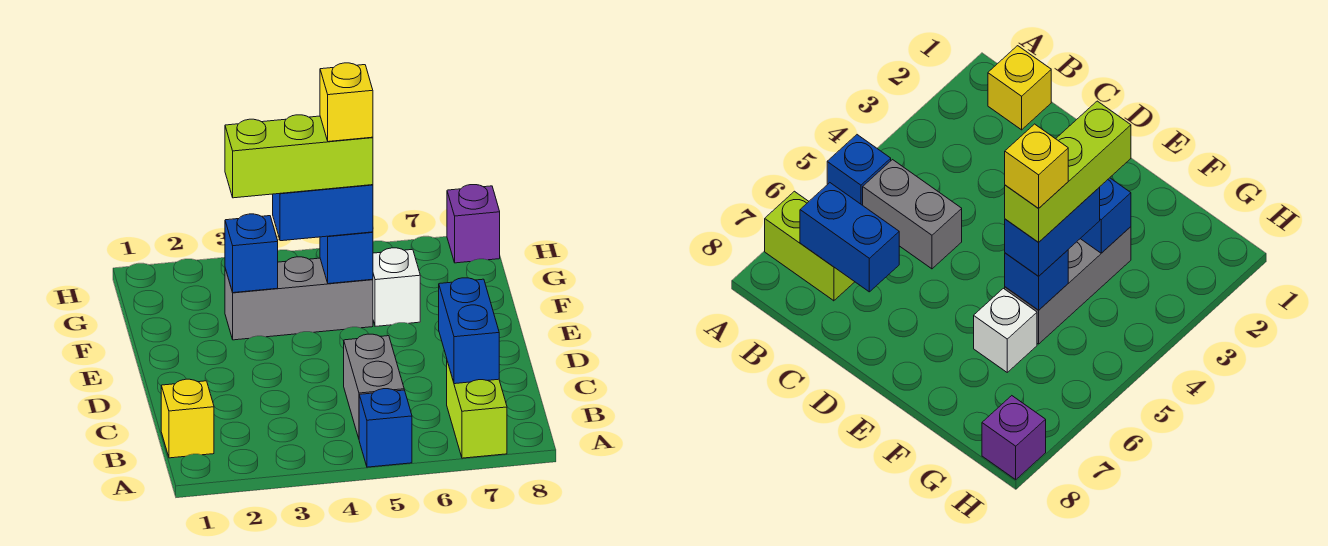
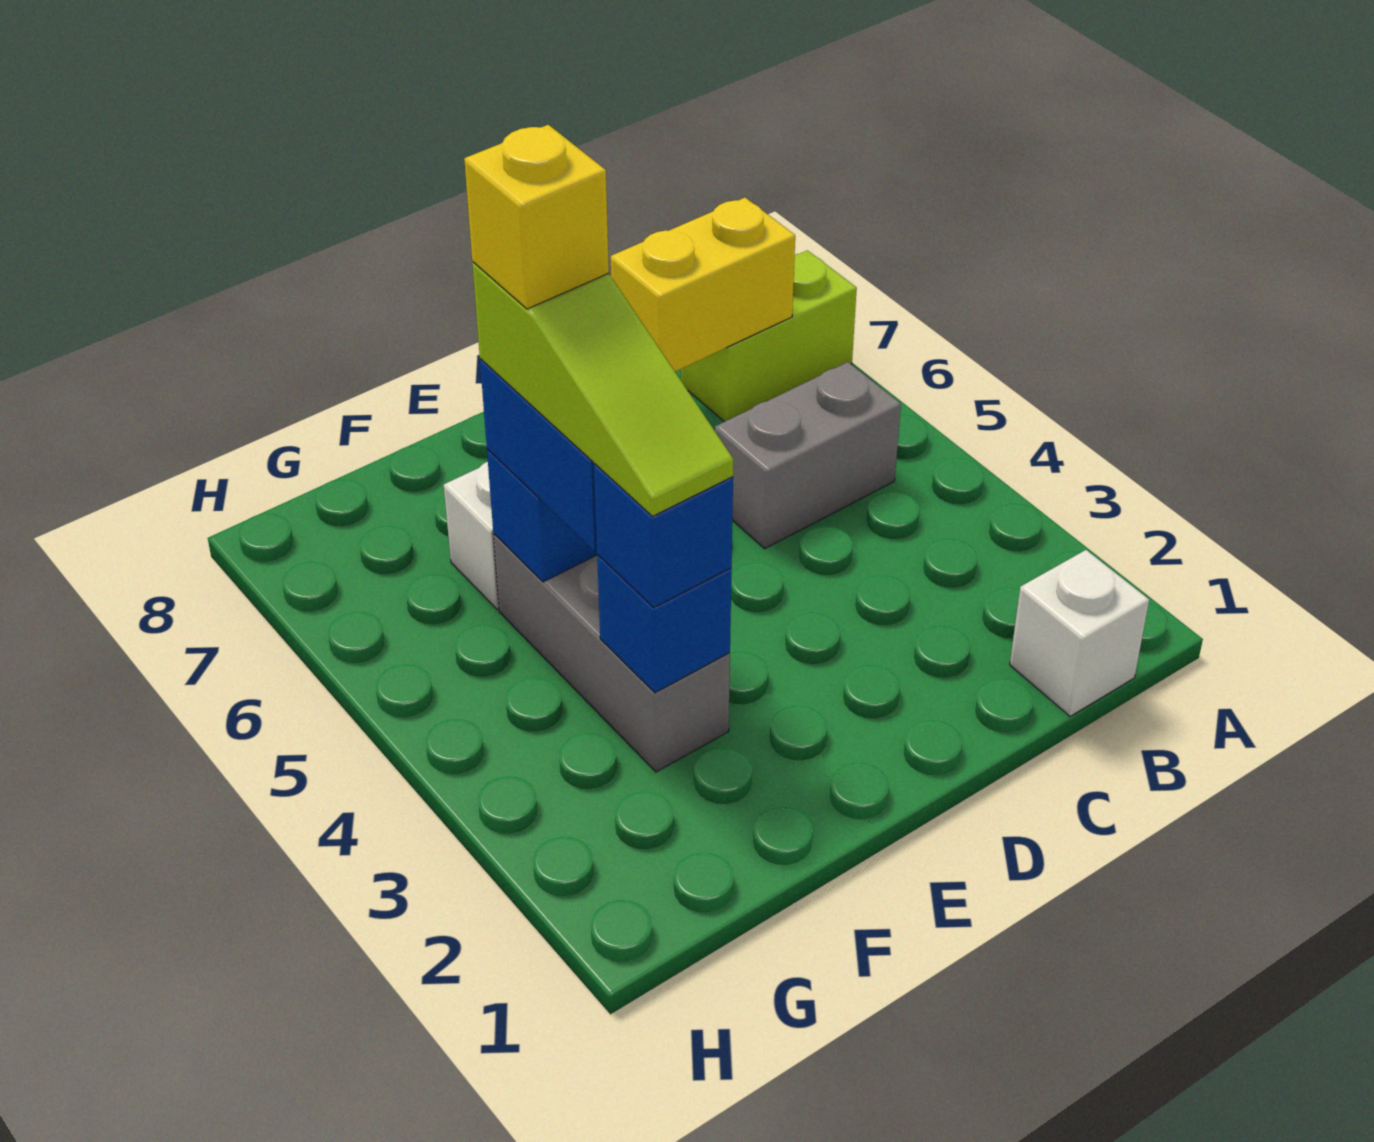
blue 1x1 brick [359,389,412,467] -> blue 1x1 brick moved to [594,464,733,608]
yellow 1x1 brick [161,379,214,458] -> white 1x1 brick [1010,550,1149,716]
blue 1x2 brick [439,278,499,384] -> yellow 1x2 brick [611,198,795,372]
lime 1x3 brick [225,115,373,198] -> lime 1x3 slope [472,262,733,516]
purple 1x1 brick [447,185,500,263] -> none

